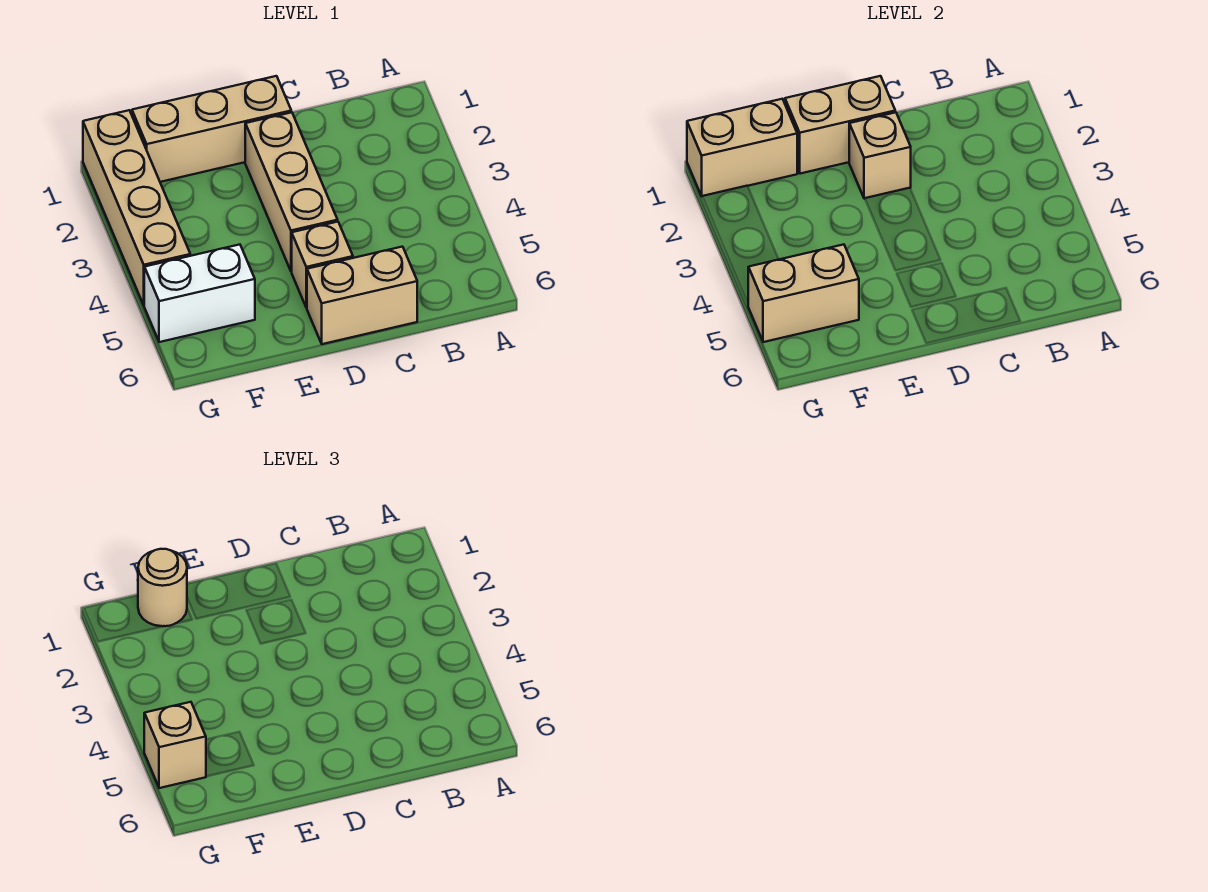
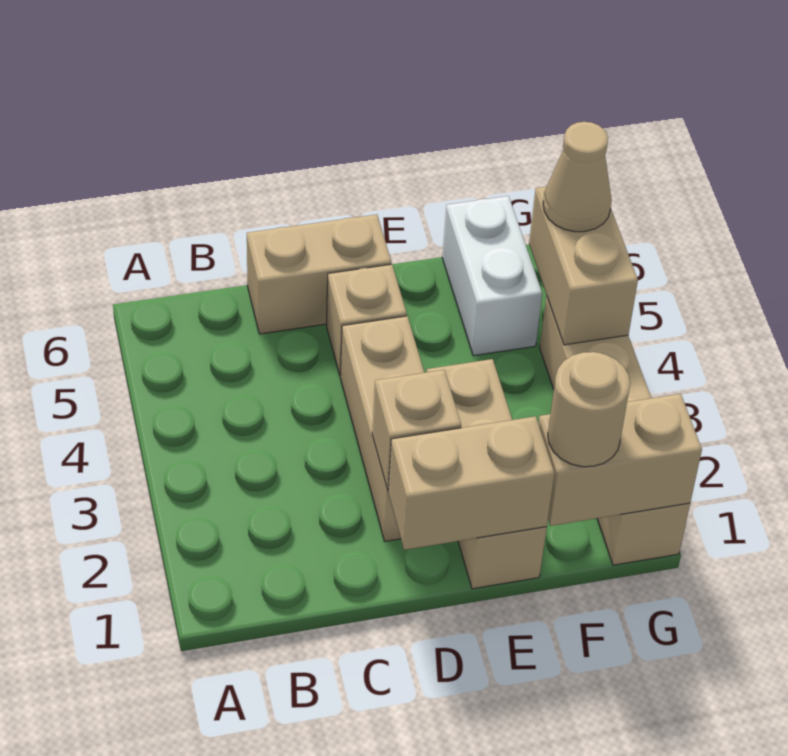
tan 1x3 brick [132,76,291,182] -> tan 1x3 brick turned to [427,359,547,589]
white 1x2 brick [144,245,255,342] -> white 1x2 brick turned to [442,196,542,356]
tan 1x2 brick [748,245,859,342] -> tan 1x2 brick turned to [529,186,638,345]
tan 1x1 brick [144,702,206,788] -> tan 1x1 cone [543,122,612,232]

